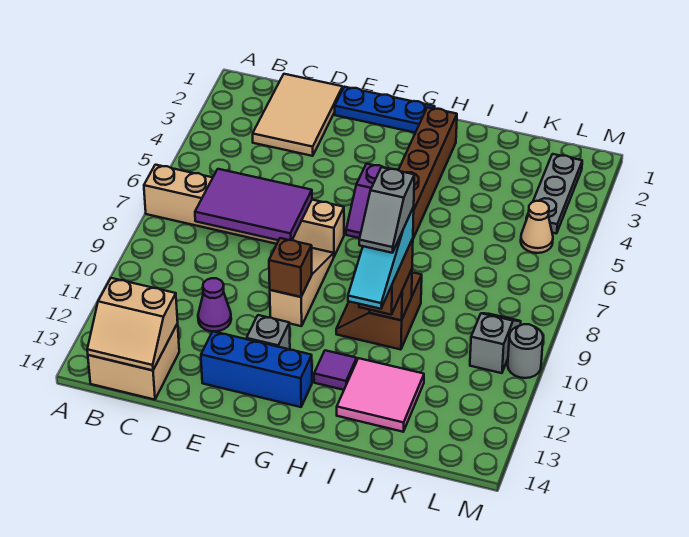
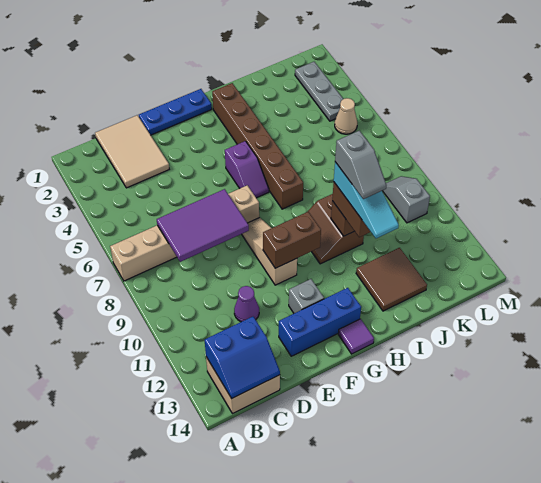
tan 2x2 slope [87,278,178,370] -> blue 2x2 slope [205,317,280,398]
brown 1x1 brick [269,238,312,297] -> brown 1x2 brick [263,212,321,268]
purple 1x1 tile [314,350,357,390] -> purple 1x1 tile moved to [338,319,374,354]
pink 2x2 tile [337,358,424,432] -> brown 2x2 tile [356,248,427,311]
grey 1x1 round brick [508,324,543,378] -> none

